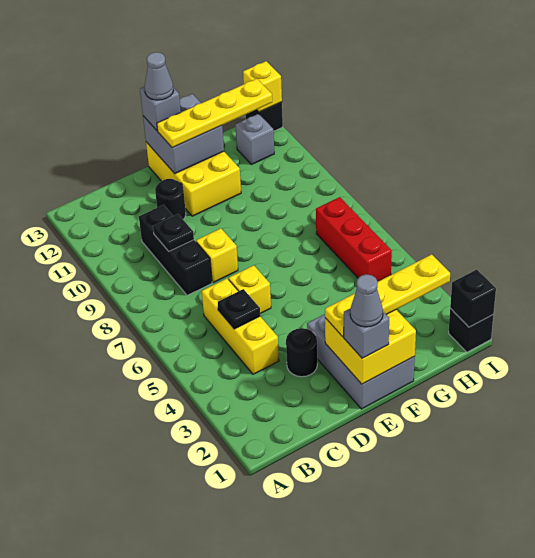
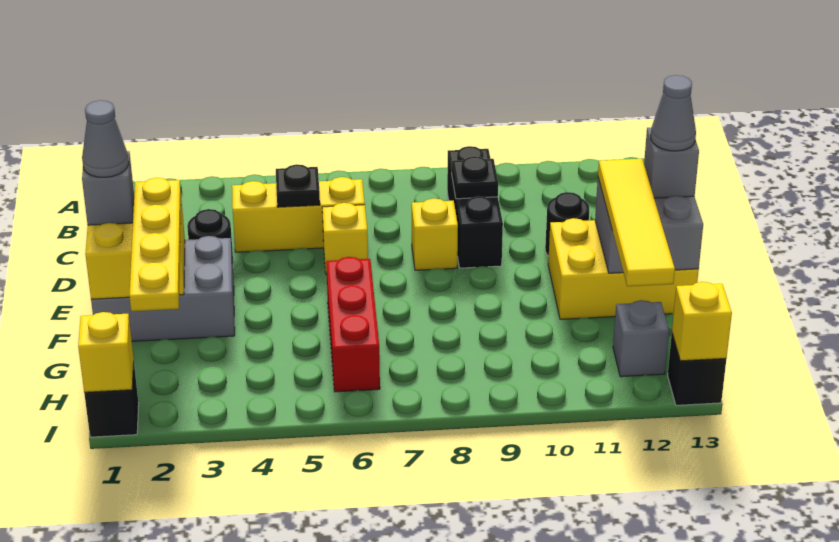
black 1x3 brick [139,205,212,295] -> black 1x3 brick turned to [447,146,503,268]
yellow 1x4 plate [157,79,272,148] -> yellow 1x4 tile [598,159,675,286]
red 1x3 brick [316,197,392,281] -> red 1x3 brick turned to [326,257,380,392]
black 1x1 brick [450,270,496,327] -> yellow 1x1 brick [78,312,134,392]

